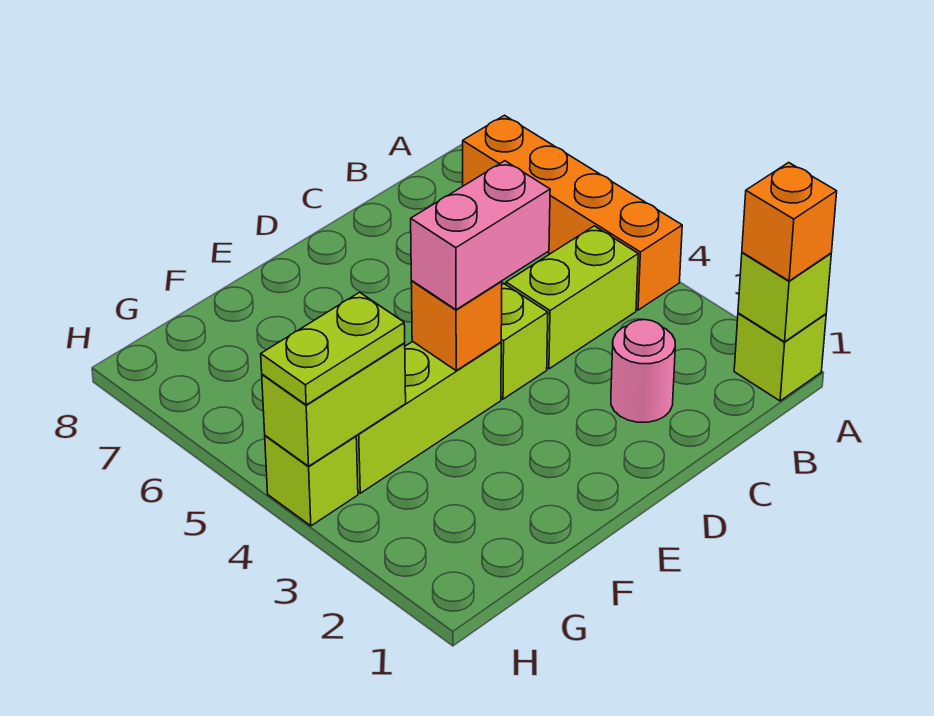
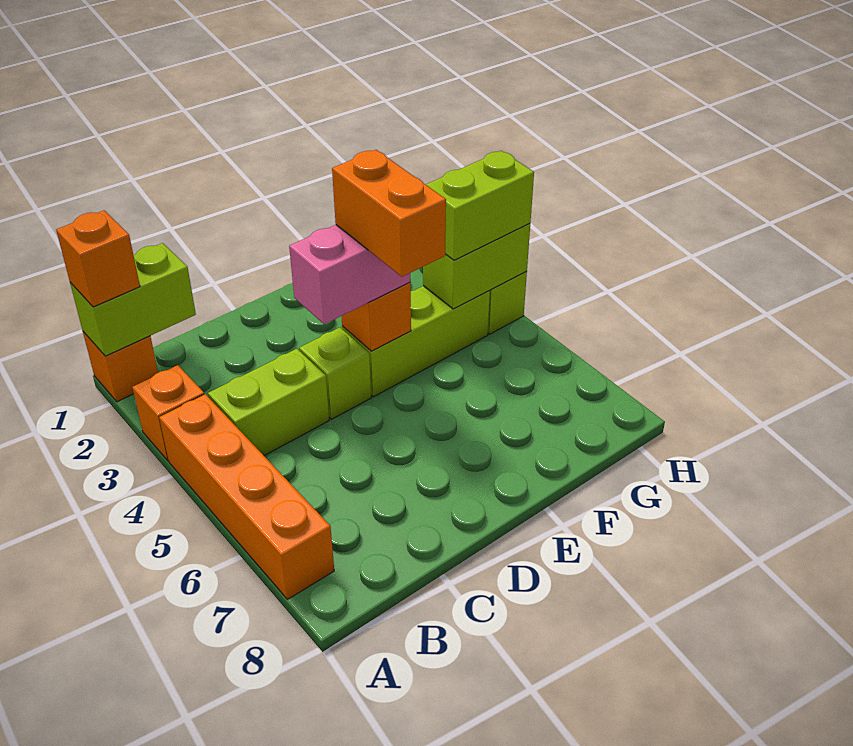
lime 1x1 brick [734,313,826,401] -> orange 1x1 brick [83,332,158,402]
lime 1x1 brick [738,252,831,342] -> lime 1x2 brick [70,243,196,356]
none -> orange 1x1 brick [132,365,204,461]
pink 1x1 round brick [611,320,675,422] -> none
none -> orange 1x2 brick [332,150,446,277]
lime 1x2 plate [261,292,405,405] -> lime 1x2 brick [426,151,534,260]

